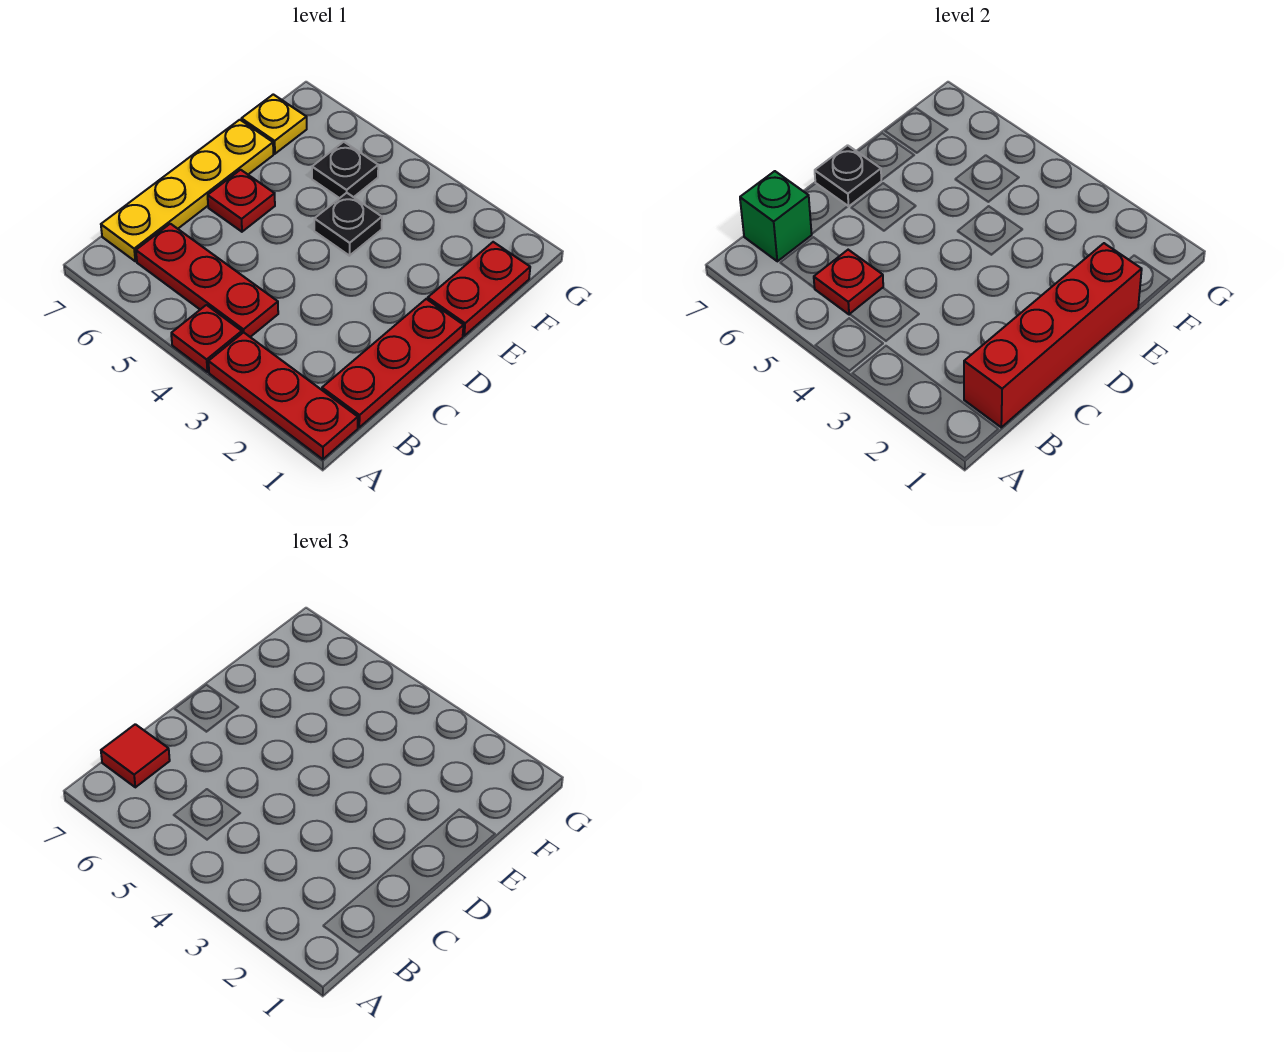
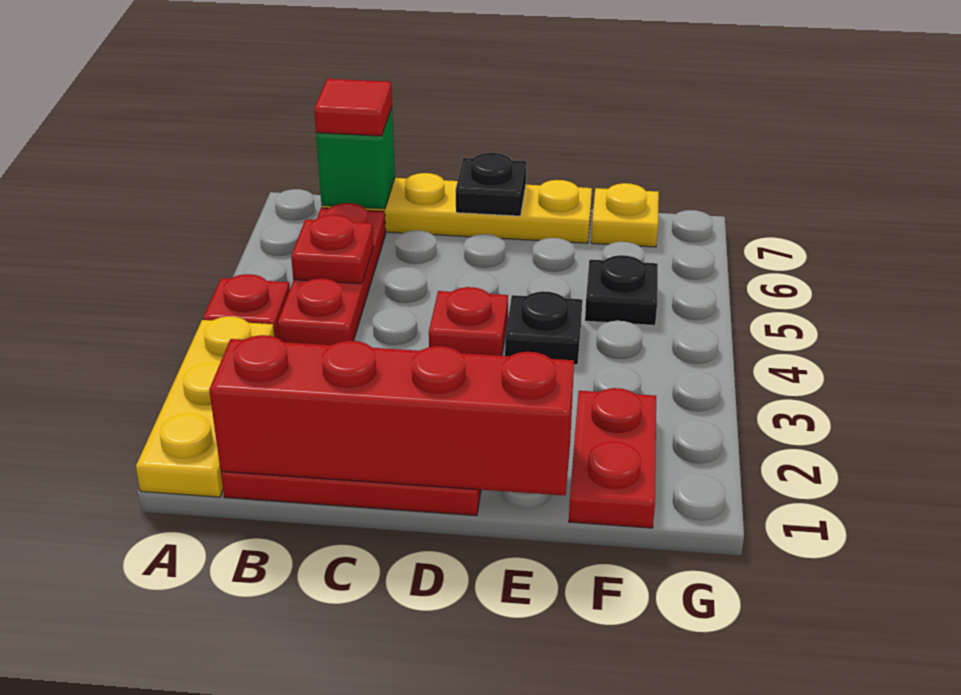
red 1x3 plate [208,332,358,459] -> yellow 1x3 plate [136,316,274,497]
red 1x1 plate [208,170,275,232] -> red 1x1 plate moved to [429,287,508,356]
red 1x2 plate [428,242,530,336] -> red 1x2 plate turned to [569,388,656,528]

